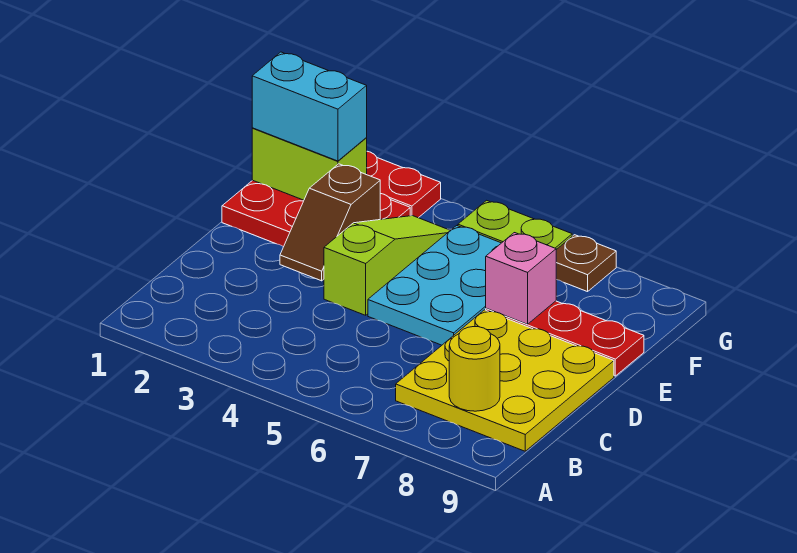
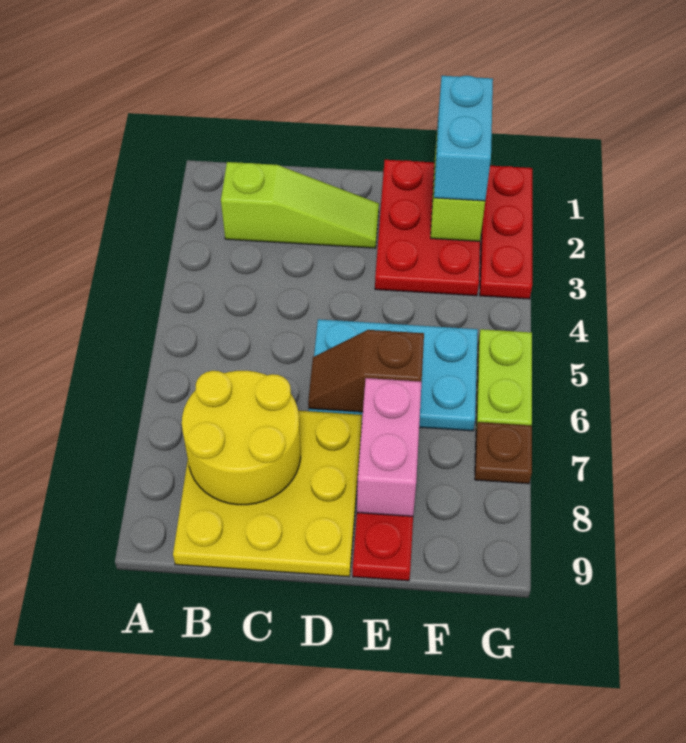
yellow 1x1 round brick [449,327,500,411] -> yellow 2x2 round brick [182,371,301,505]
brown 1x2 slope [280,164,380,281] -> brown 1x2 slope moved to [308,330,424,412]
lime 1x3 slope [324,216,450,315] -> lime 1x3 slope moved to [221,162,379,248]
pink 1x1 brick [486,233,556,324] -> pink 1x2 brick [357,378,422,516]

